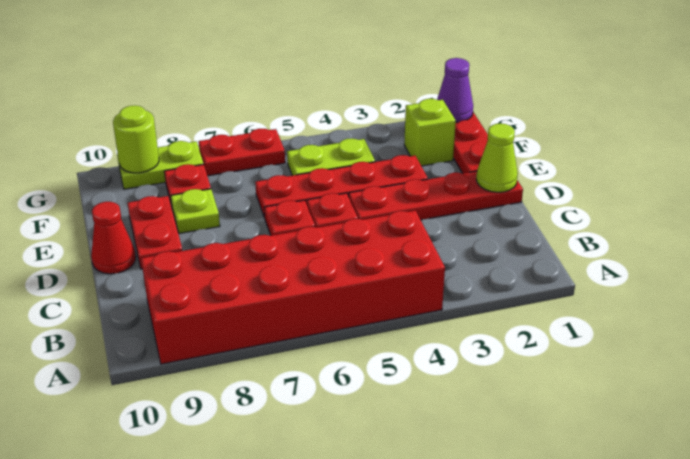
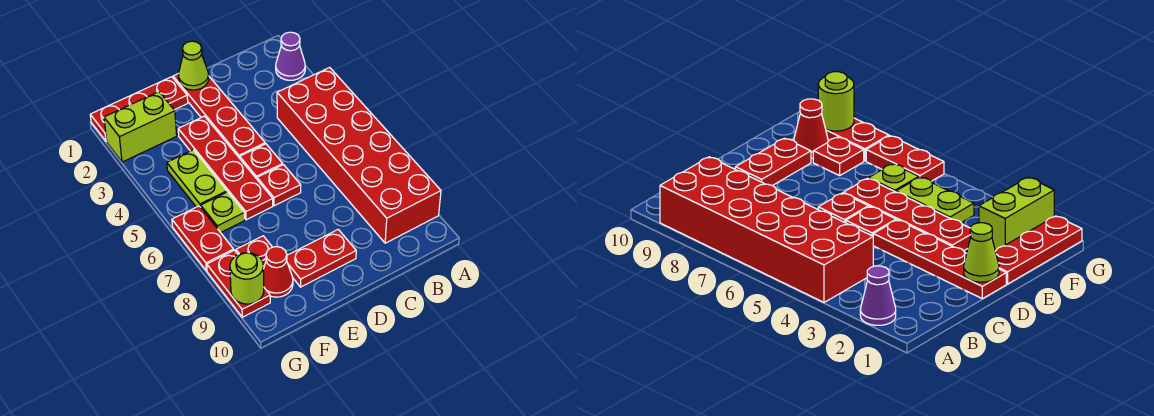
red 1x1 cone [91,202,136,274] -> red 1x1 cone moved to [263,247,293,297]
lime 1x1 plate [171,189,220,233] -> lime 1x1 plate moved to [201,192,245,233]
lime 1x1 brick [404,99,456,166] -> lime 1x2 brick [104,92,177,162]
purple 1x1 cone [437,58,473,122] -> purple 1x1 cone moved to [276,32,305,80]
lime 1x2 plate [117,141,204,189] -> red 1x2 plate [207,250,270,317]

